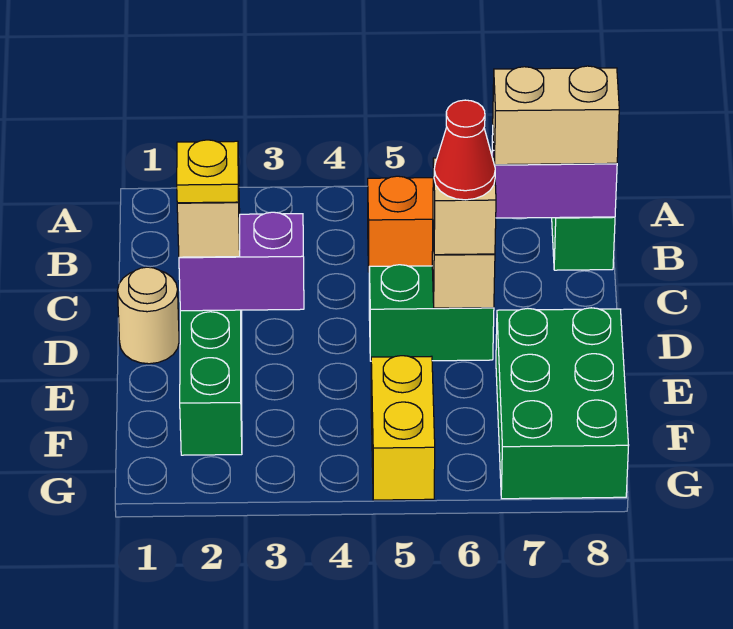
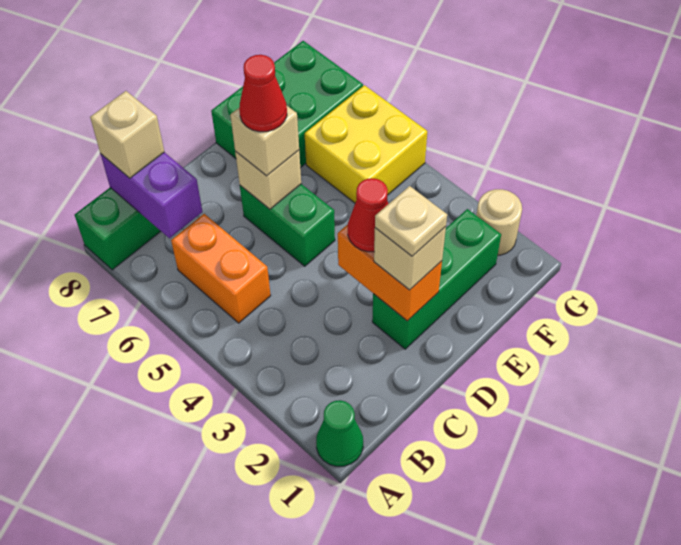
none -> green 1x1 cone [316,400,363,466]
tan 1x2 brick [493,66,619,165] -> tan 1x1 brick [90,91,164,178]
tan 1x1 round brick [118,267,179,364] -> tan 1x1 round brick moved to [476,189,522,255]
purple 1x2 brick [179,212,304,311] -> orange 1x2 brick [338,225,442,321]
yellow 1x1 plate [177,140,239,203] -> tan 1x1 plate [375,186,447,256]
none -> red 1x1 cone [348,178,388,252]
yellow 1x2 brick [371,356,435,500] -> yellow 2x2 brick [305,85,427,203]

